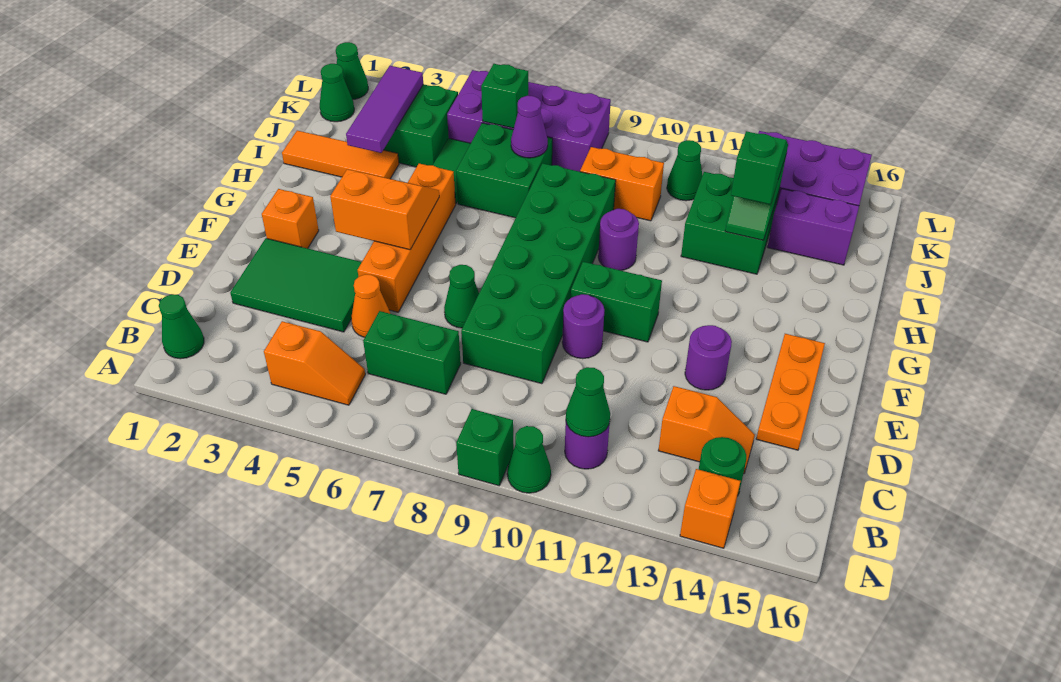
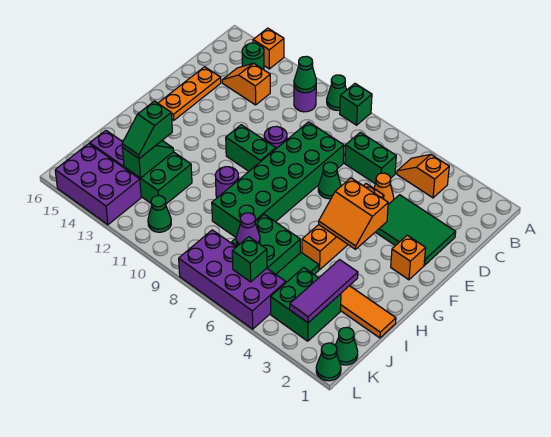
green 1x1 cone [159,294,204,359] -> none
purple 1x1 round brick [685,325,732,390] -> none
orange 1x2 brick [580,147,664,221] -> none

